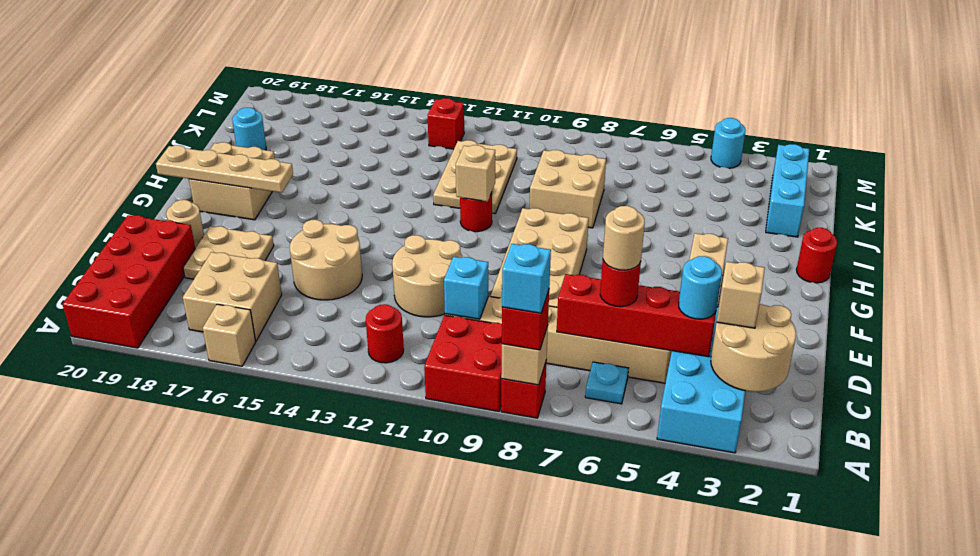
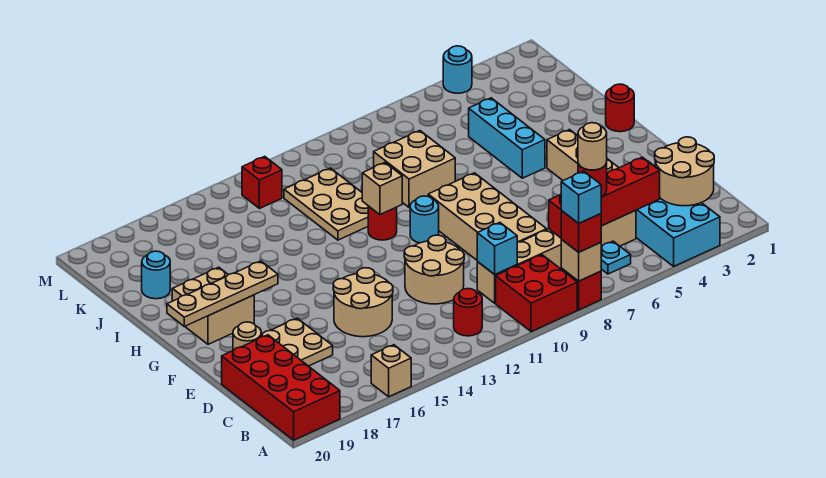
tan 2x2 brick [183,252,282,341] -> none
tan 1x1 brick [717,262,765,328] -> none
cyan 1x1 round brick [679,256,722,319] -> cyan 1x1 round brick moved to [410,196,439,243]
cyan 1x3 brick [766,144,809,237] -> cyan 1x3 brick moved to [469,98,545,178]

